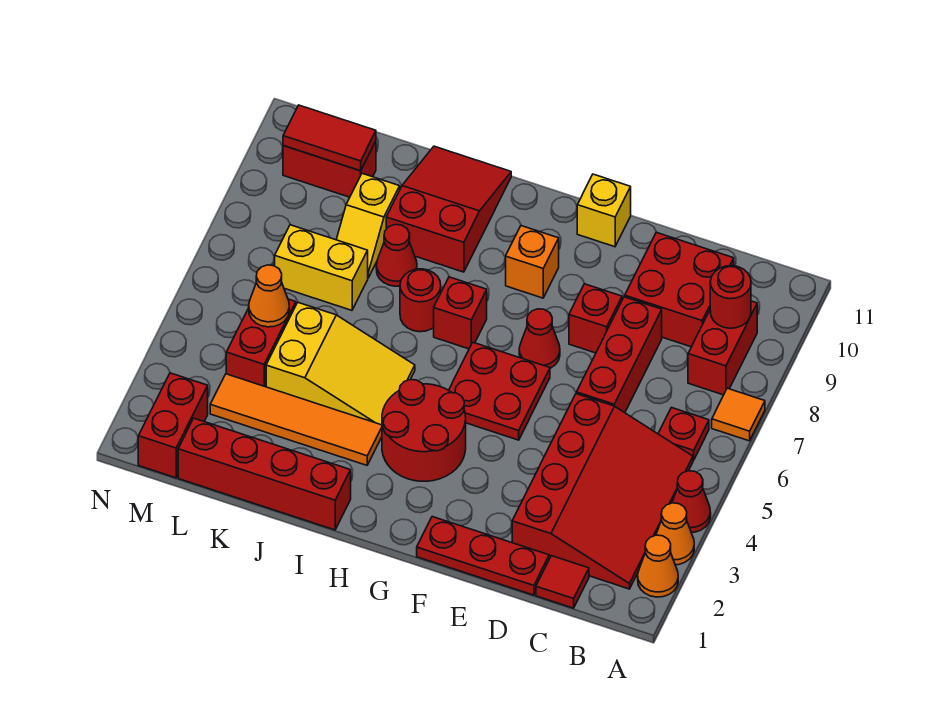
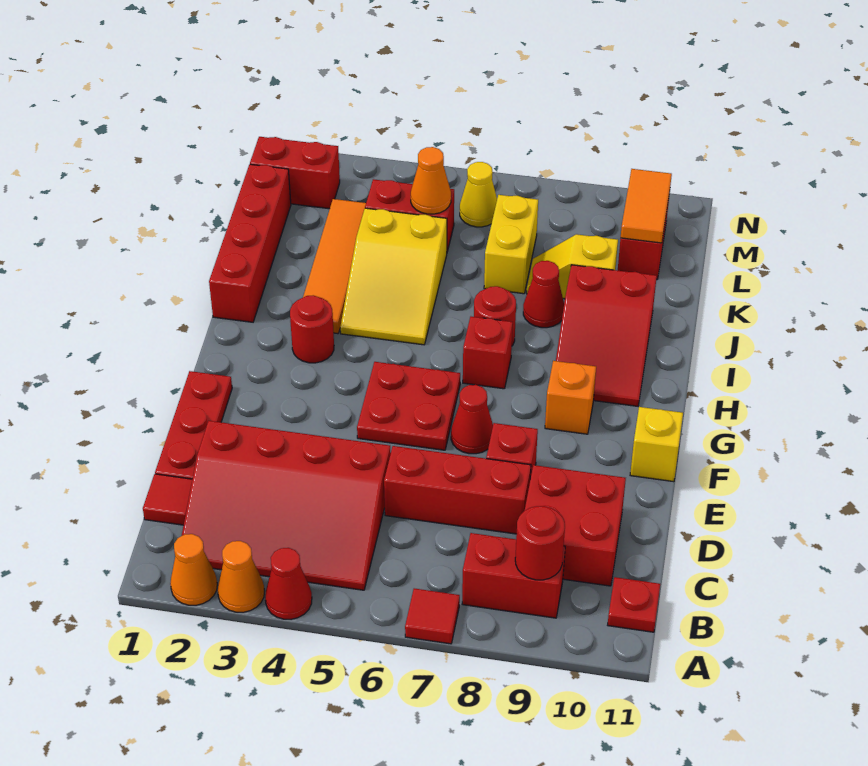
orange 1x1 tile [712,388,765,441] -> red 1x1 tile [405,588,460,644]
red 1x1 plate [658,408,709,460] -> red 1x1 plate moved to [608,577,660,632]
red 2x2 round brick [382,379,466,481] -> red 1x1 round brick [290,295,334,363]
red 2x3 slope [386,146,511,272] -> red 2x3 slope turned to [556,265,657,406]
red 1x2 tile [283,105,376,171] -> orange 1x2 tile [621,169,672,243]
none -> yellow 1x1 cone [460,162,497,227]

